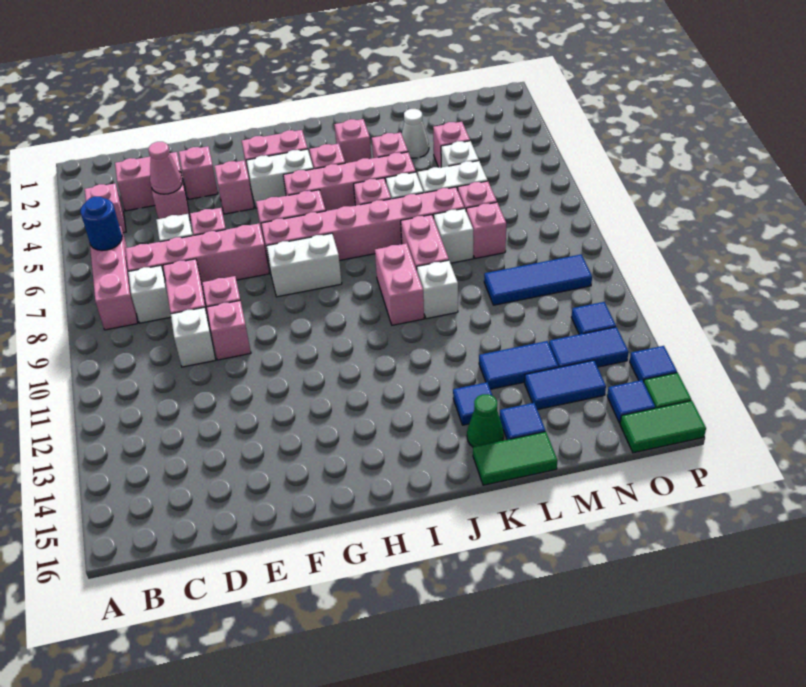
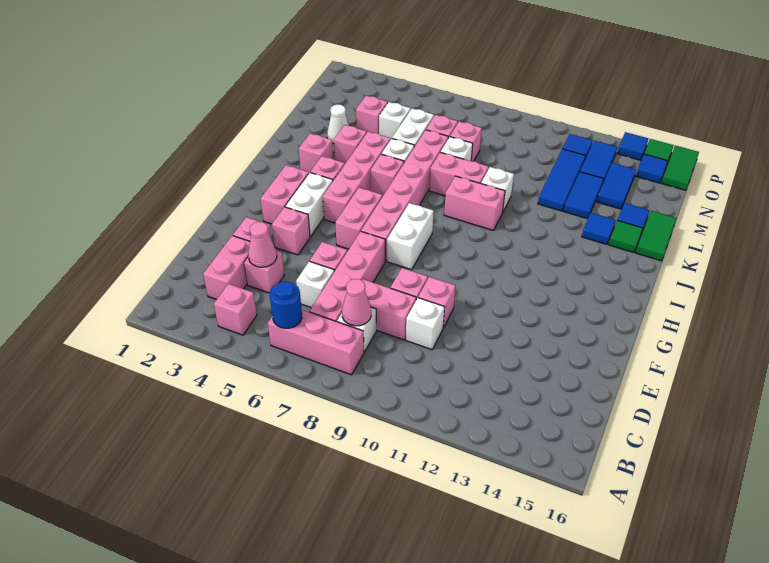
none -> pink 1x1 cone [342,279,371,326]
green 1x1 cone [467,394,504,447] -> green 1x1 tile [609,220,643,253]
blue 1x3 tile [484,255,592,305] -> blue 1x3 tile moved to [538,149,586,211]

